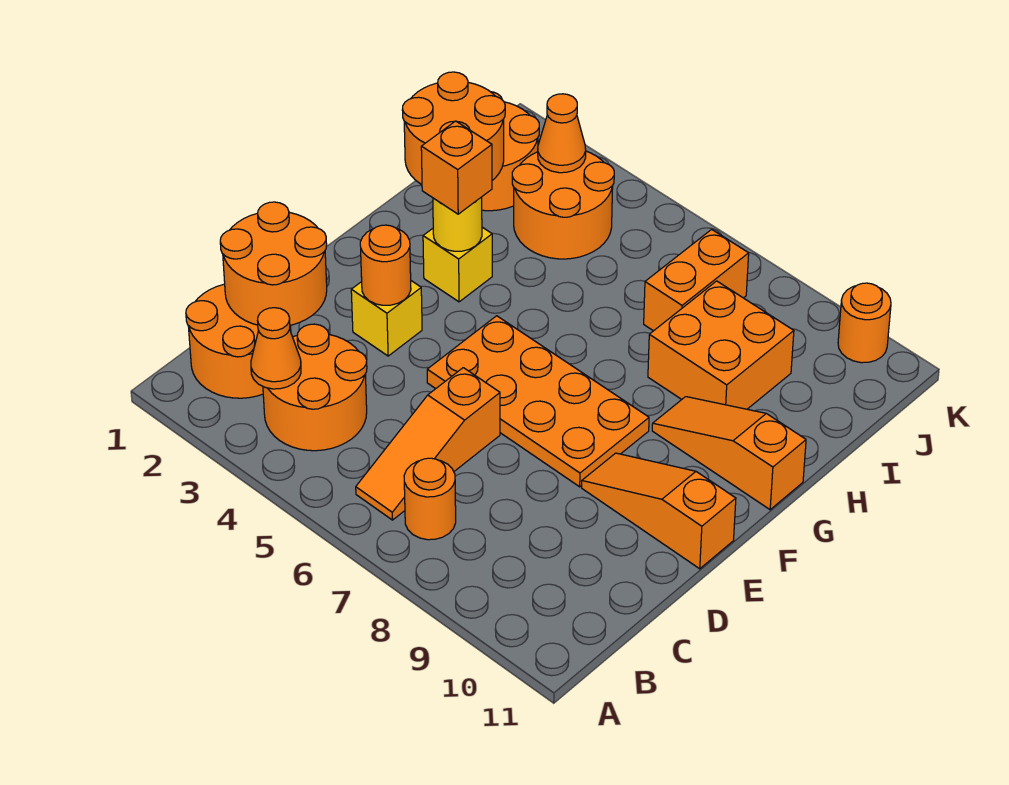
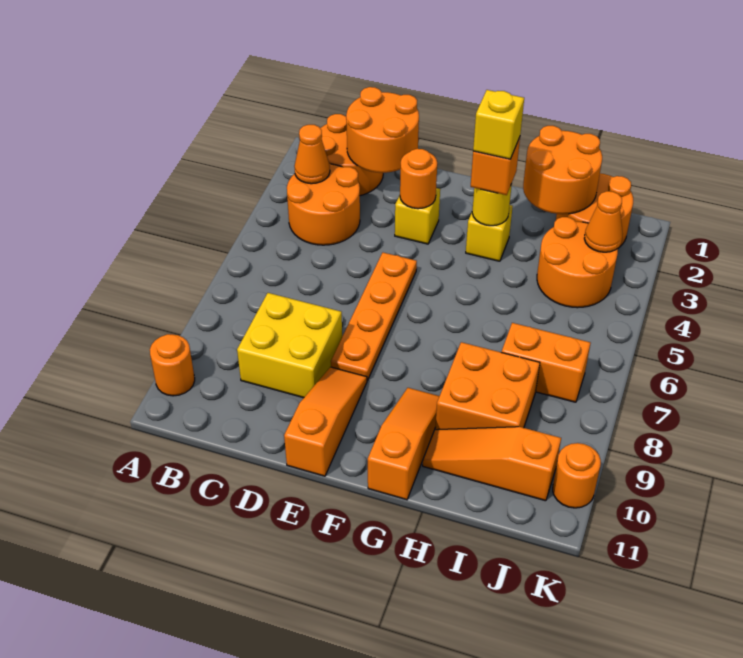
orange 1x3 slope [356,368,500,520] -> orange 1x3 slope moved to [423,427,561,501]
orange 1x1 round brick [404,458,456,540] -> orange 1x1 round brick moved to [150,334,195,396]
none -> yellow 2x2 brick [237,293,342,398]
orange 2x4 plate [427,316,649,487] -> orange 1x4 plate [331,253,417,381]
none -> yellow 1x1 brick [473,90,524,159]

